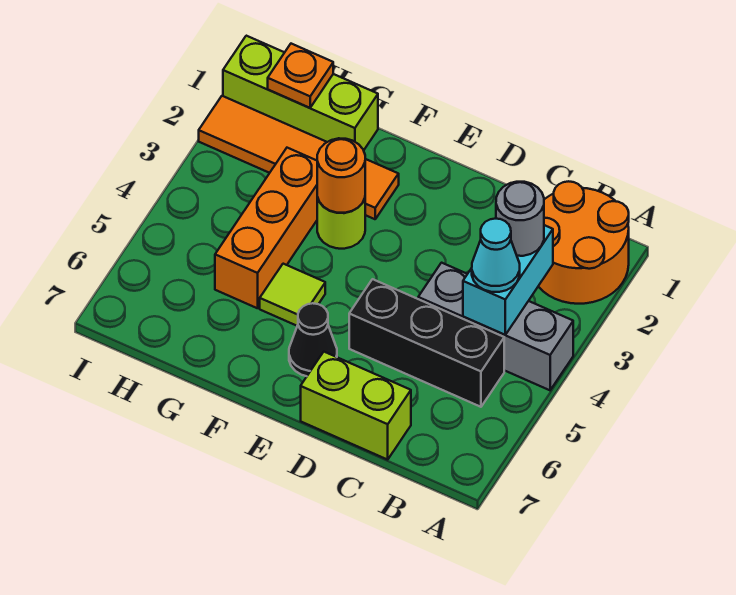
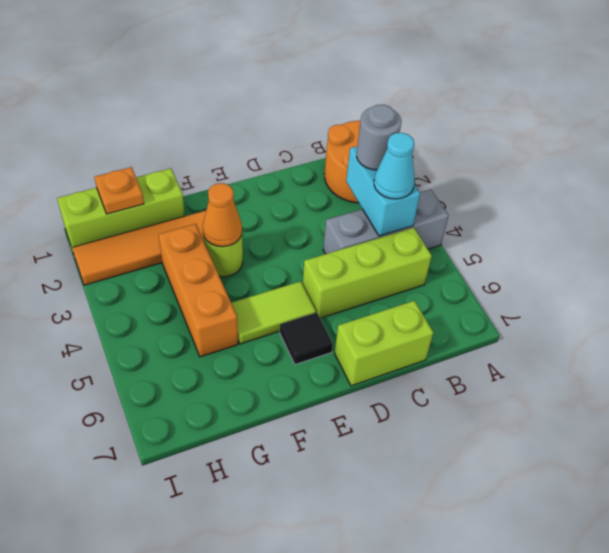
black 1x3 brick [349,279,504,407] -> lime 1x3 brick [303,228,432,318]
black 1x1 cone [289,303,337,376] -> black 1x1 tile [280,313,333,365]
orange 1x1 round brick [317,138,365,213] -> orange 1x1 cone [203,183,242,247]
lime 1x1 tile [260,264,325,326] -> lime 1x2 tile [231,281,316,344]

